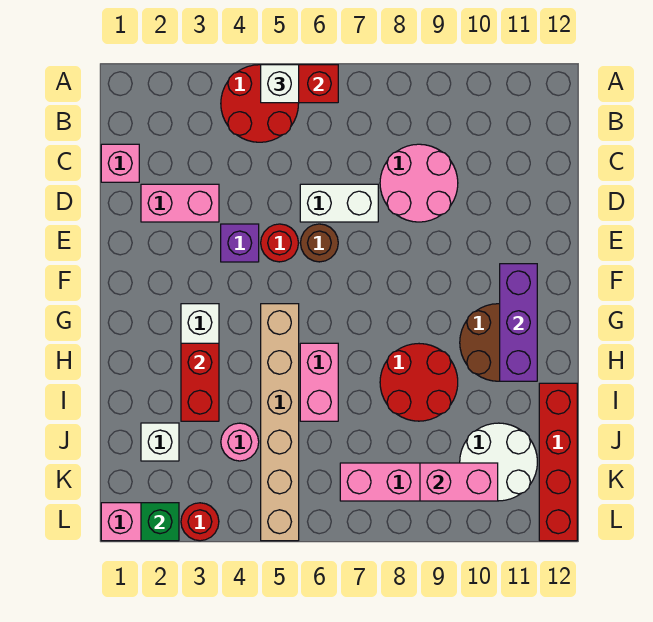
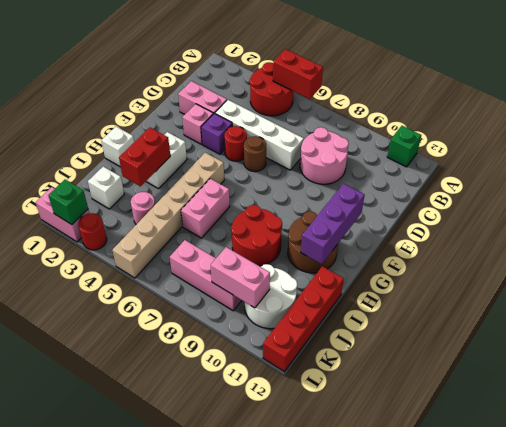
white 1x1 brick [261,65,299,103] -> white 1x1 brick moved to [101,127,134,167]
none -> green 1x1 brick [387,126,421,167]
pink 1x1 brick [101,144,139,182] -> pink 1x1 brick moved to [182,104,213,144]
white 1x2 brick [300,184,378,222] -> white 1x4 brick [215,100,304,170]

